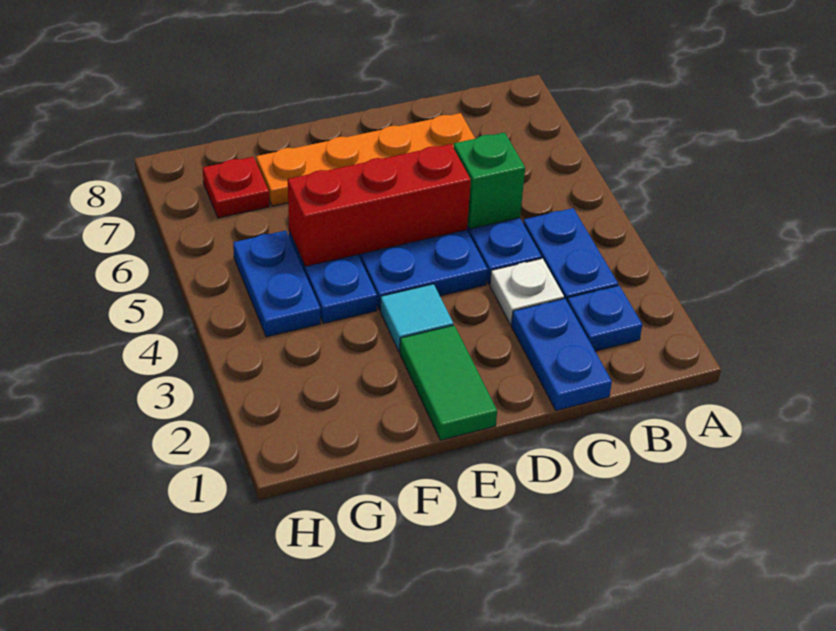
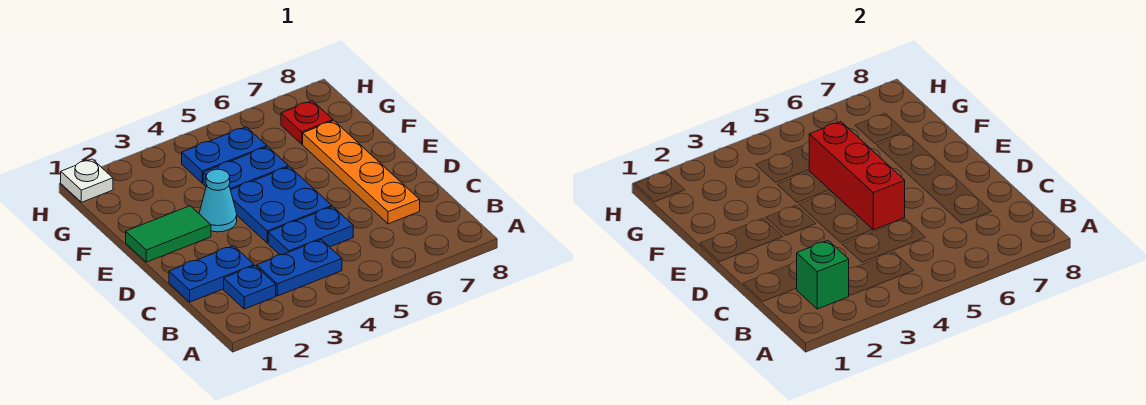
white 1x1 plate [490,259,564,325] -> white 1x1 plate moved to [61,159,113,202]
green 1x1 brick [454,132,525,229] -> green 1x1 brick moved to [797,241,849,309]
cyan 1x1 tile [380,284,453,352] -> cyan 1x1 cone [199,169,237,232]

